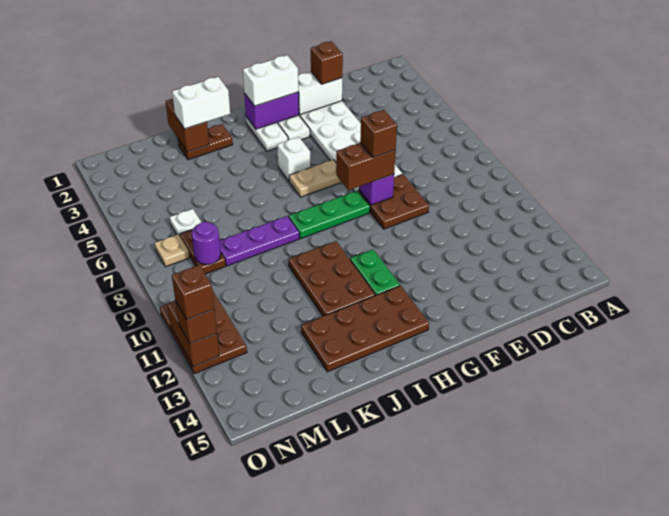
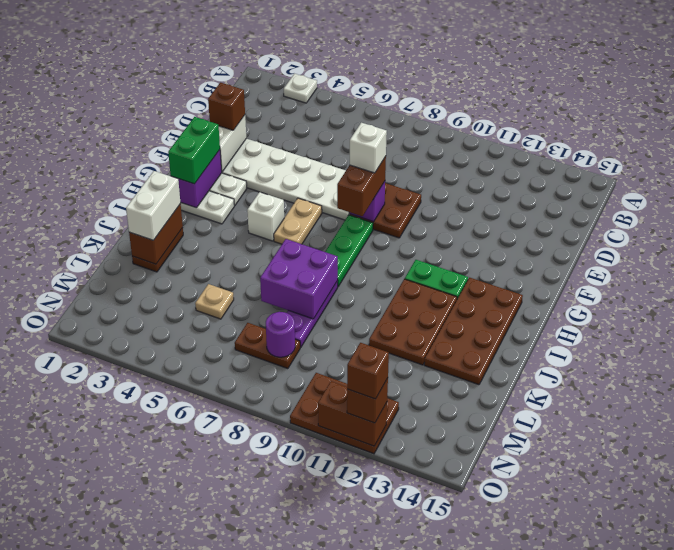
brown 1x1 brick [360,110,397,158] -> white 1x1 brick [350,123,387,173]
white 1x2 brick [243,55,298,106] -> green 1x2 brick [168,117,220,184]
brown 2x3 plate [289,241,375,316] -> brown 2x3 plate turned to [369,279,457,365]
none -> purple 2x2 brick [260,239,338,319]
brown 1x2 brick [166,99,209,152] -> brown 1x2 brick turned to [129,204,183,264]
white 1x1 plate [170,209,201,236] -> white 1x1 plate moved to [284,74,317,103]
tan 1x1 plate [155,234,189,267] -> tan 1x1 plate moved to [195,284,234,319]

